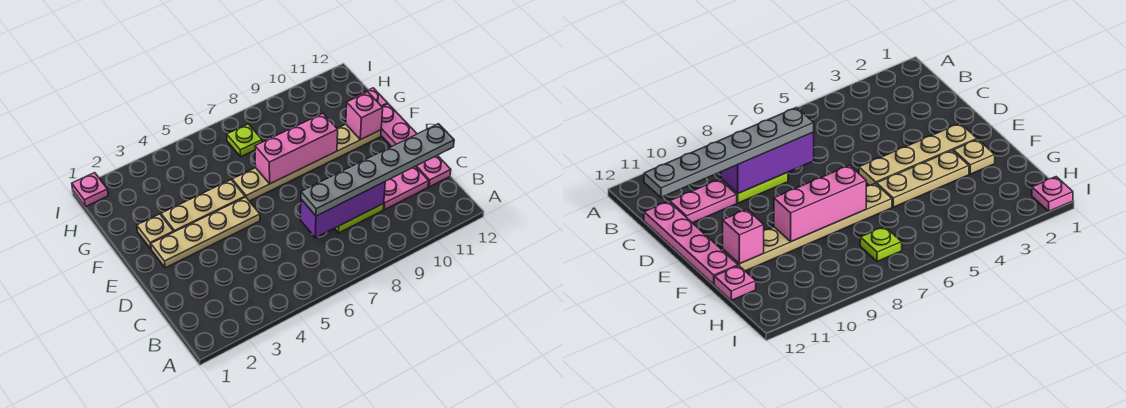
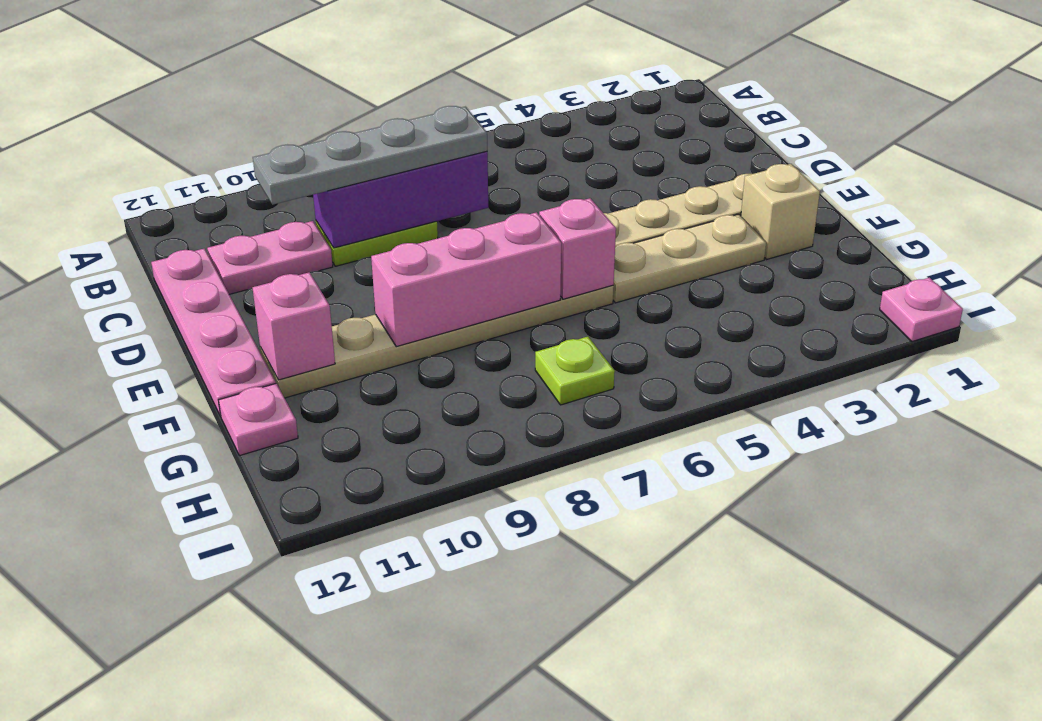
grey 1x6 plate [301,124,454,216] -> grey 1x4 plate [253,106,487,205]
tan 1x1 plate [137,214,174,249] -> tan 1x1 brick [741,164,820,259]
none -> pink 1x1 brick [539,198,616,299]

